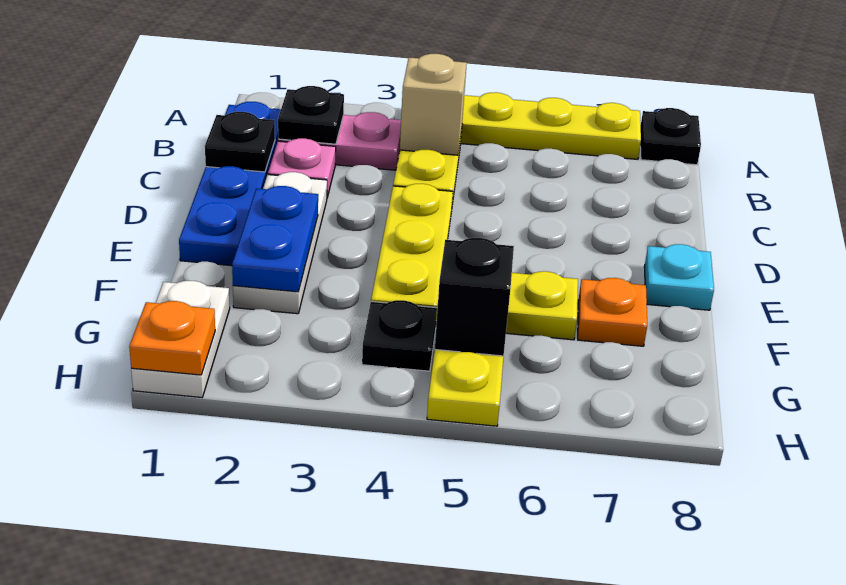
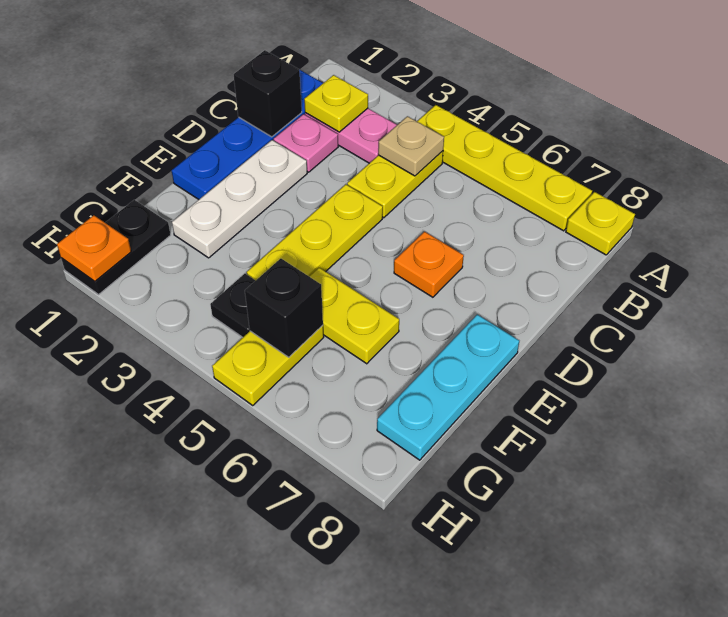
black 1x1 plate [640,108,701,165] -> yellow 1x1 plate [566,192,635,255]
black 1x1 plate [278,86,344,144] -> yellow 1x1 plate [304,75,368,132]
tan 1x1 brick [400,54,467,155] -> tan 1x1 plate [378,116,444,176]
black 1x1 plate [205,112,275,172] -> black 1x1 brick [234,50,302,137]
blue 1x2 plate [232,186,318,292] -> none
cyan 1x1 plate [644,244,714,310] -> cyan 1x3 plate [377,314,519,460]
orange 1x1 plate [578,278,647,346] -> orange 1x1 plate moved to [394,232,464,297]
white 1x2 plate [131,281,230,397] -> black 1x2 plate [61,200,171,294]

